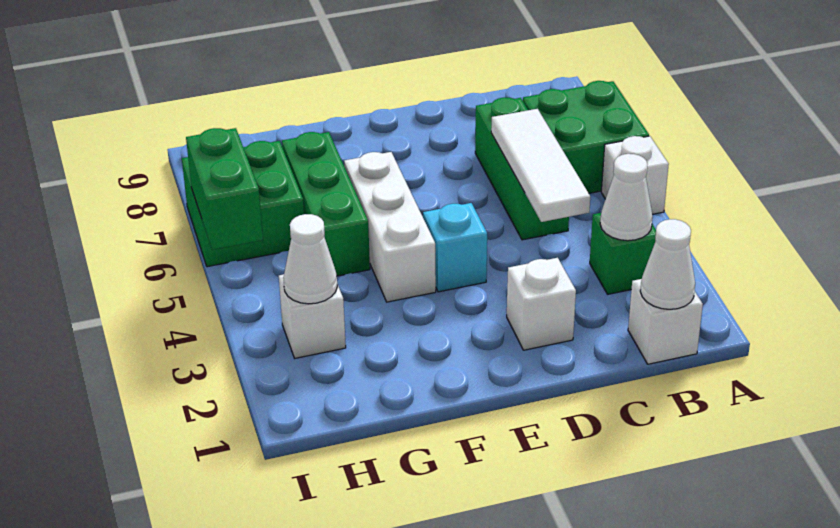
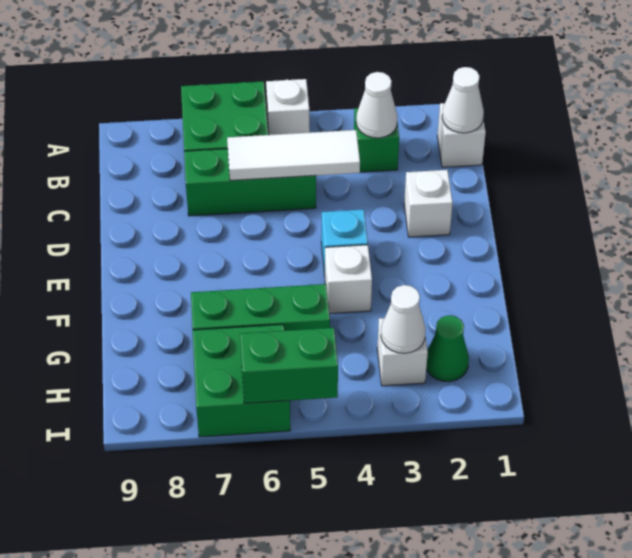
white 1x3 brick [344,152,436,302] -> white 1x1 brick [325,245,372,314]
none -> green 1x1 cone [426,315,469,382]

